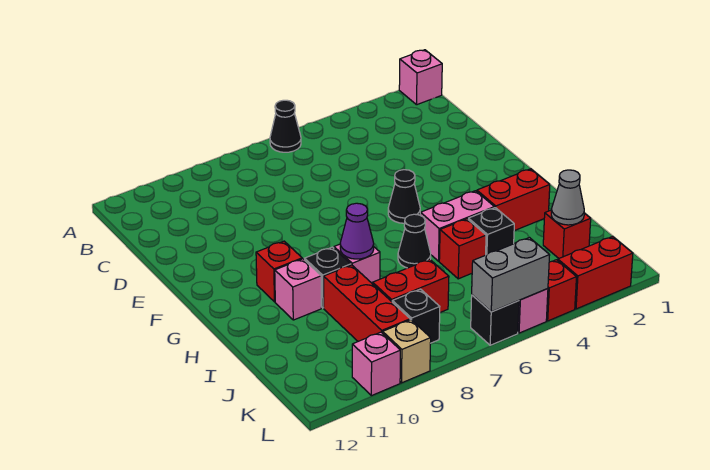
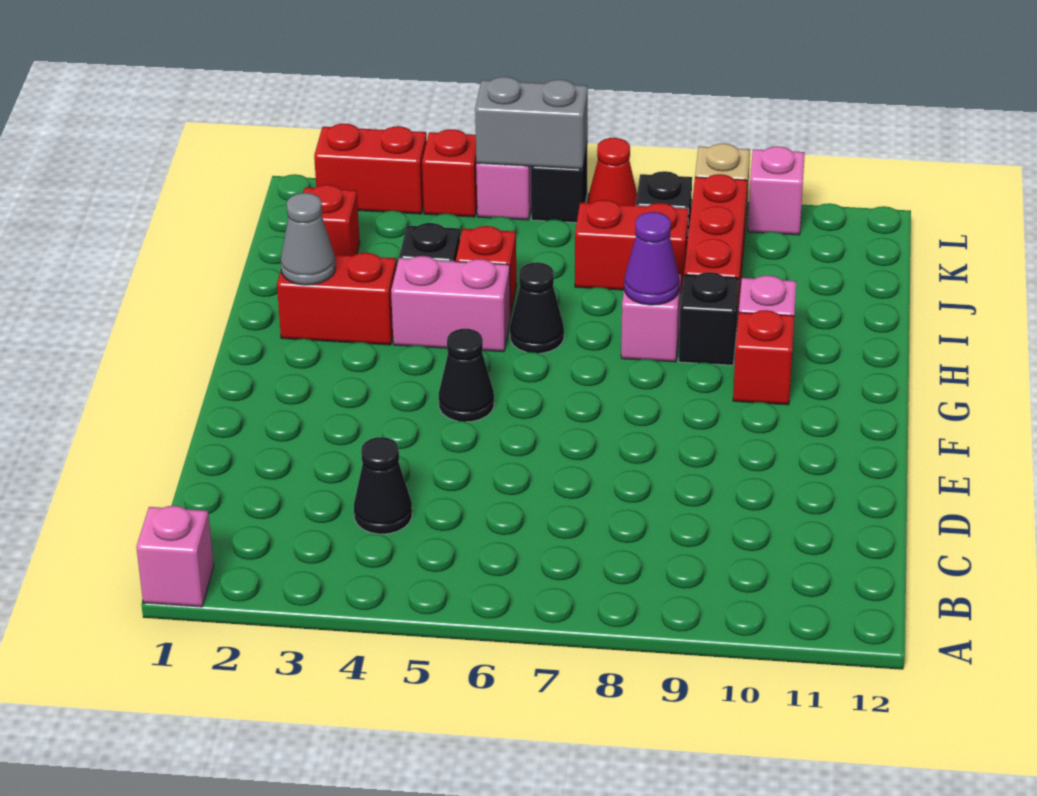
black 1x1 cone [270,100,301,152] -> black 1x1 cone moved to [354,437,412,534]
grey 1x1 cone [551,170,584,225] -> grey 1x1 cone moved to [281,193,335,285]
none -> red 1x1 cone [587,138,637,206]

